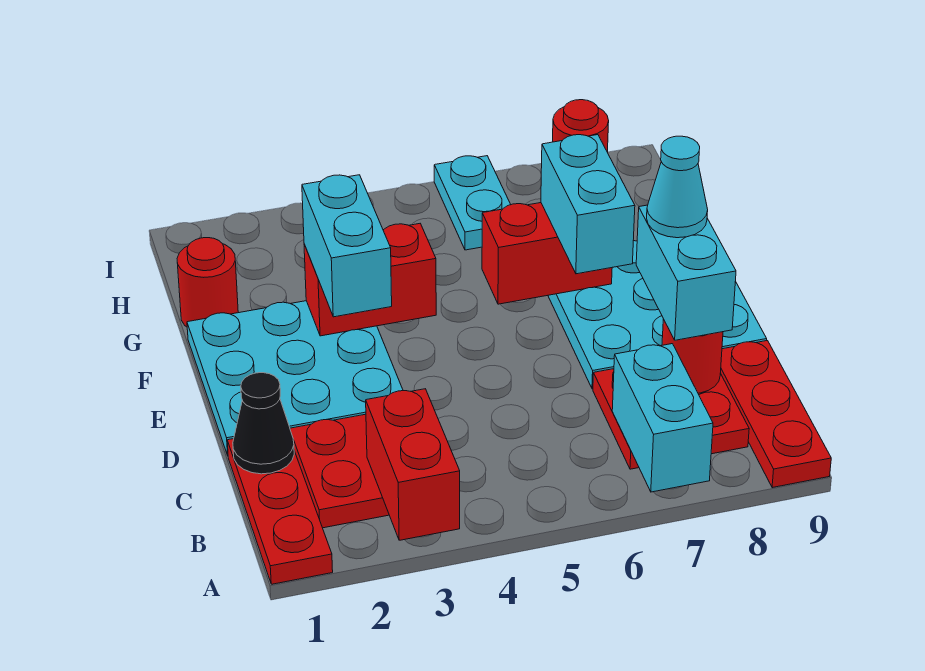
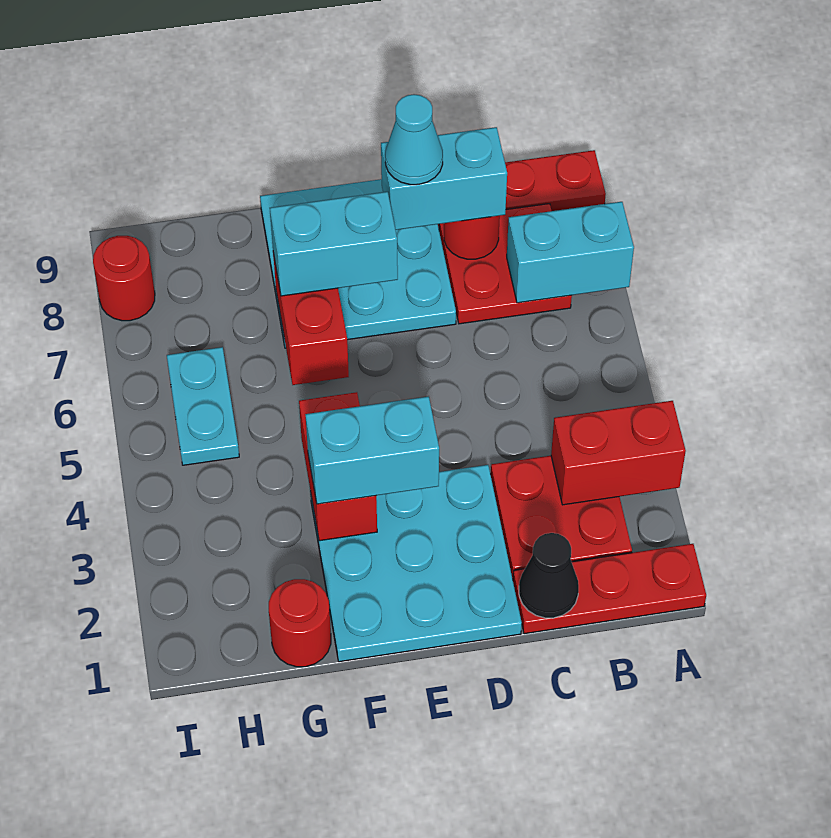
cyan 1x2 plate [434,156,511,250] -> cyan 1x2 plate turned to [167,347,239,465]

